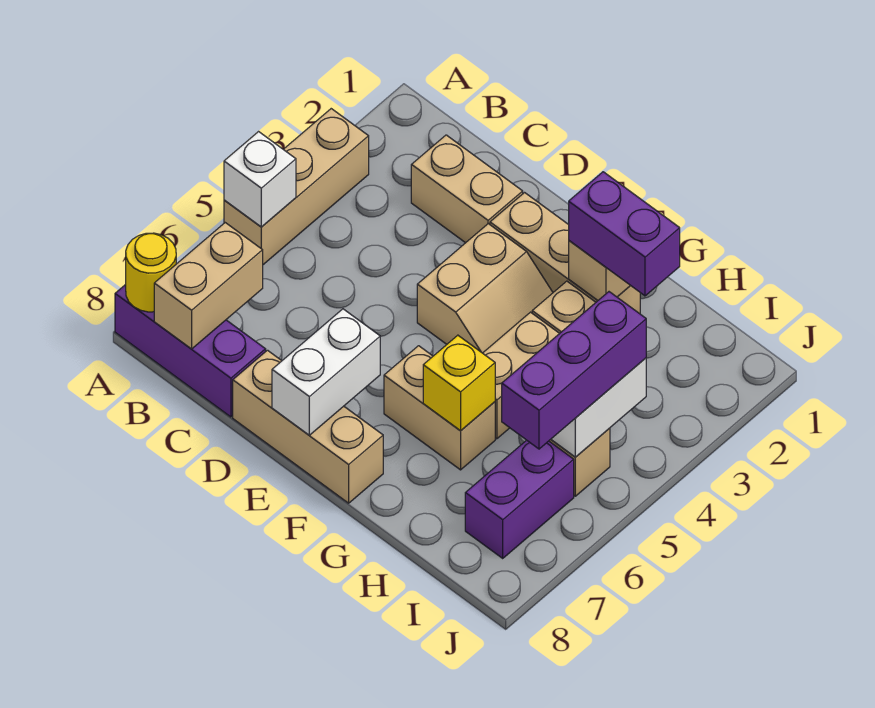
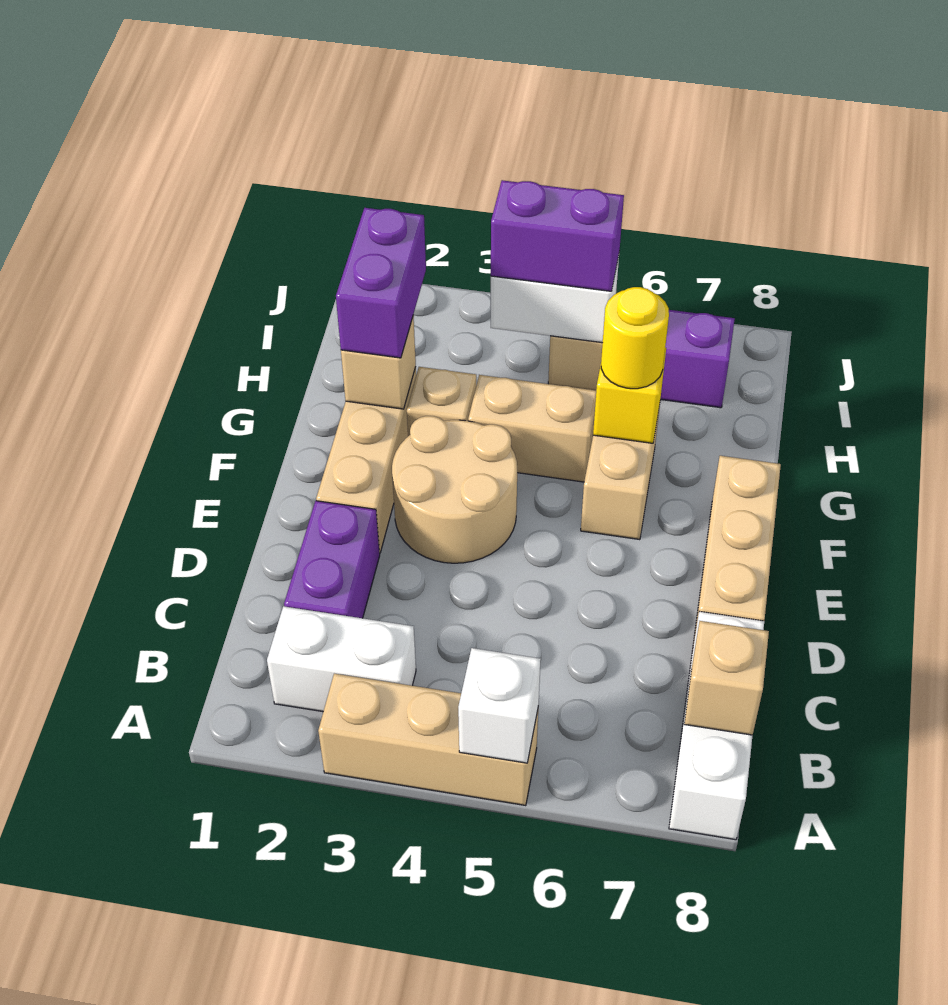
purple 1x3 brick [115,284,266,417] -> white 1x3 brick [669,611,764,840]
yellow 1x1 round brick [126,233,176,312] -> yellow 1x1 round brick moved to [601,287,669,389]
tan 1x2 brick [154,223,263,349] -> tan 1x1 brick [684,621,769,735]
tan 1x2 brick [411,135,523,243] -> purple 1x2 brick [284,501,380,618]
tan 2x2 slope [417,224,553,353] -> tan 2x2 round brick [392,416,517,563]
white 1x2 brick [272,309,380,435] -> white 1x2 brick moved to [267,606,416,712]
purple 1x3 brick [502,292,646,449] -> purple 1x2 brick [491,180,624,291]

